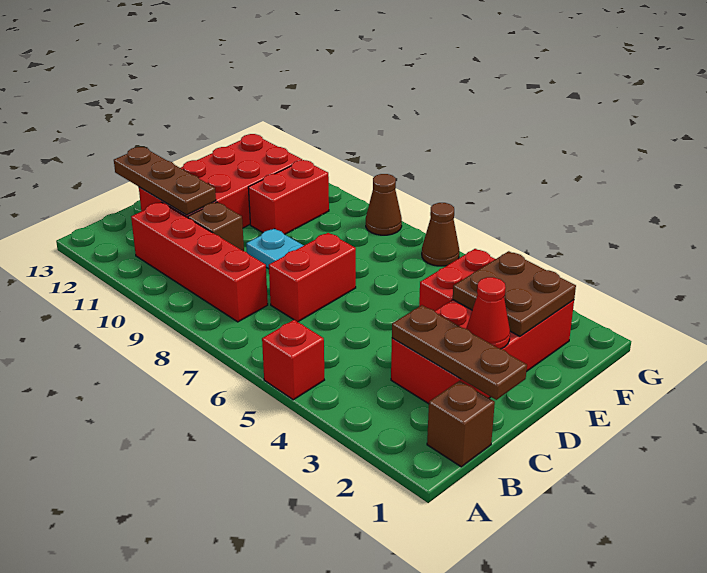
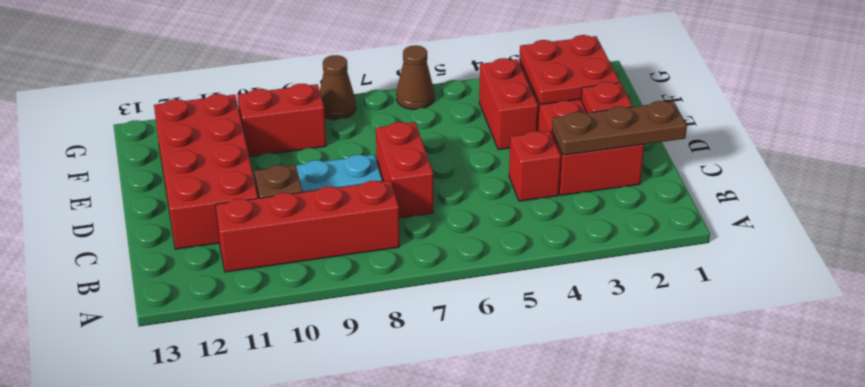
red 1x1 brick [262,320,324,400] -> red 1x1 brick moved to [509,131,561,201]
brown 1x1 brick [427,381,495,467] -> none
brown 1x3 plate [114,147,216,215] -> none
red 1x1 cone [466,277,510,349] -> red 1x1 plate [581,82,633,113]
brown 2x2 plate [453,251,576,336] -> red 2x2 plate [519,35,620,104]
red 1x2 brick [248,160,329,234] -> red 1x2 brick turned to [238,84,326,157]

